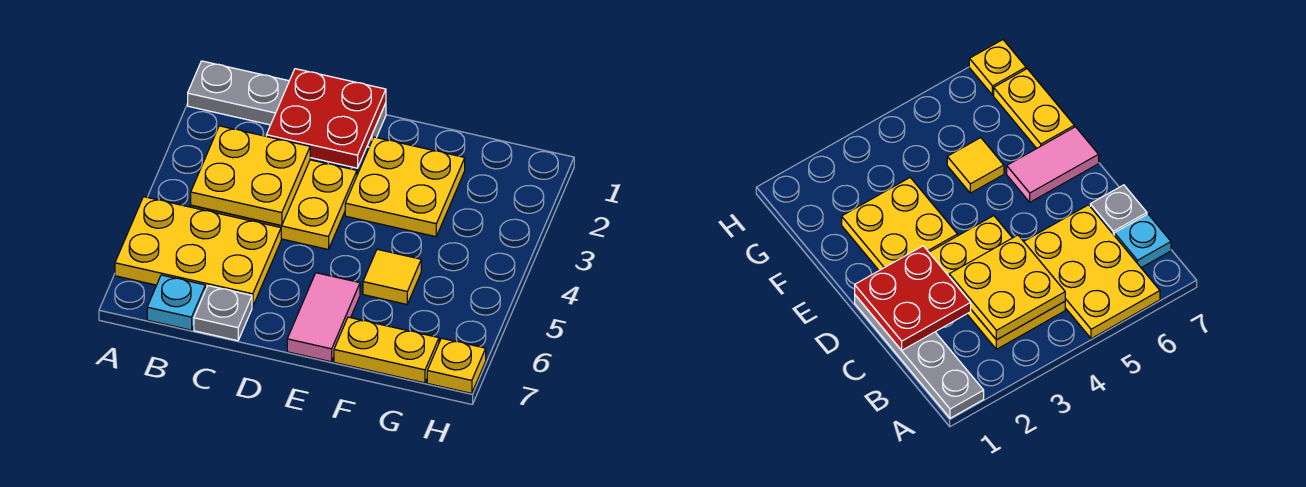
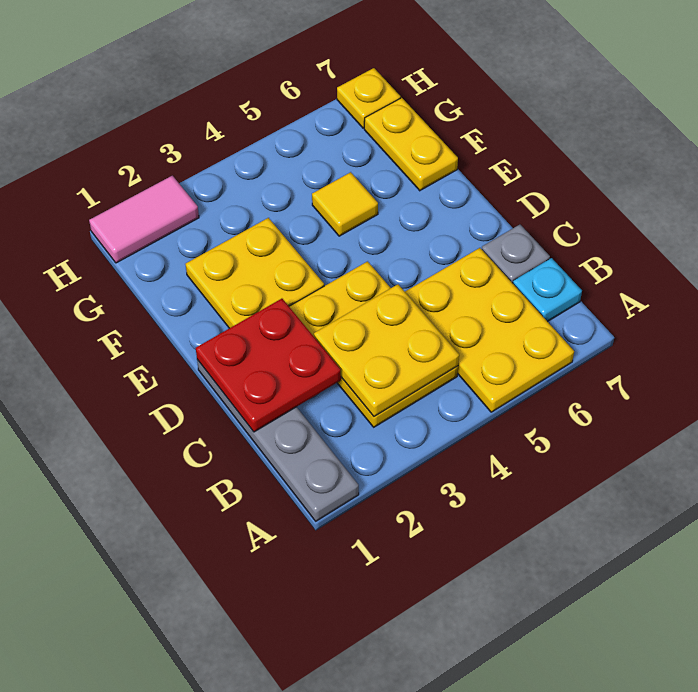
pink 1x2 tile [287,273,360,362] -> pink 1x2 tile moved to [89,176,199,263]

